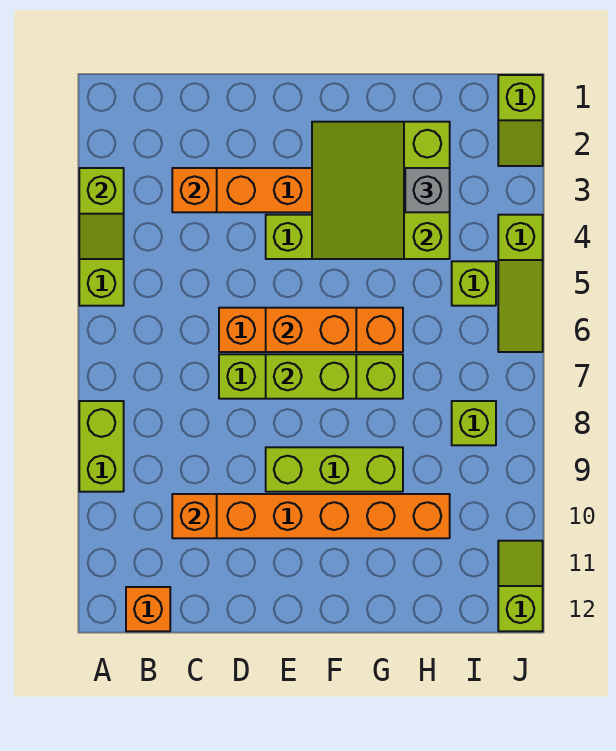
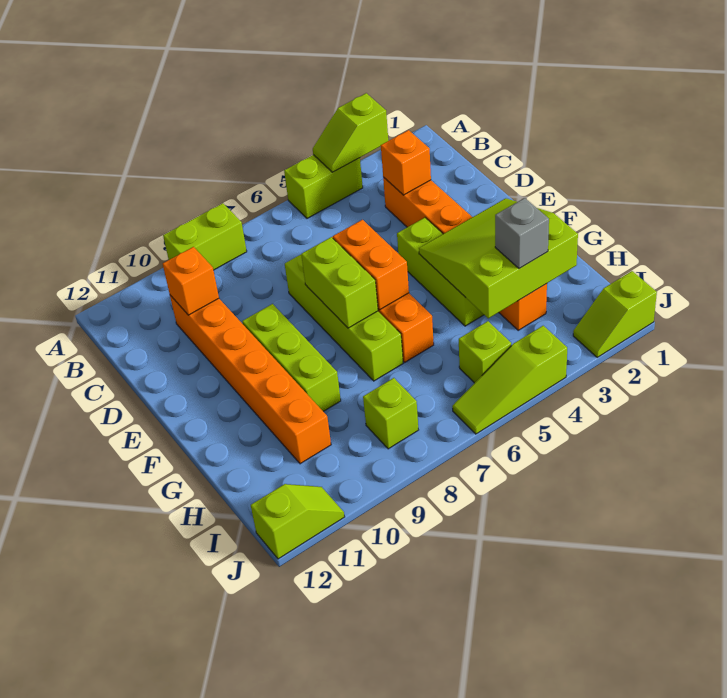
orange 1x1 brick [126,587,170,631] -> none

